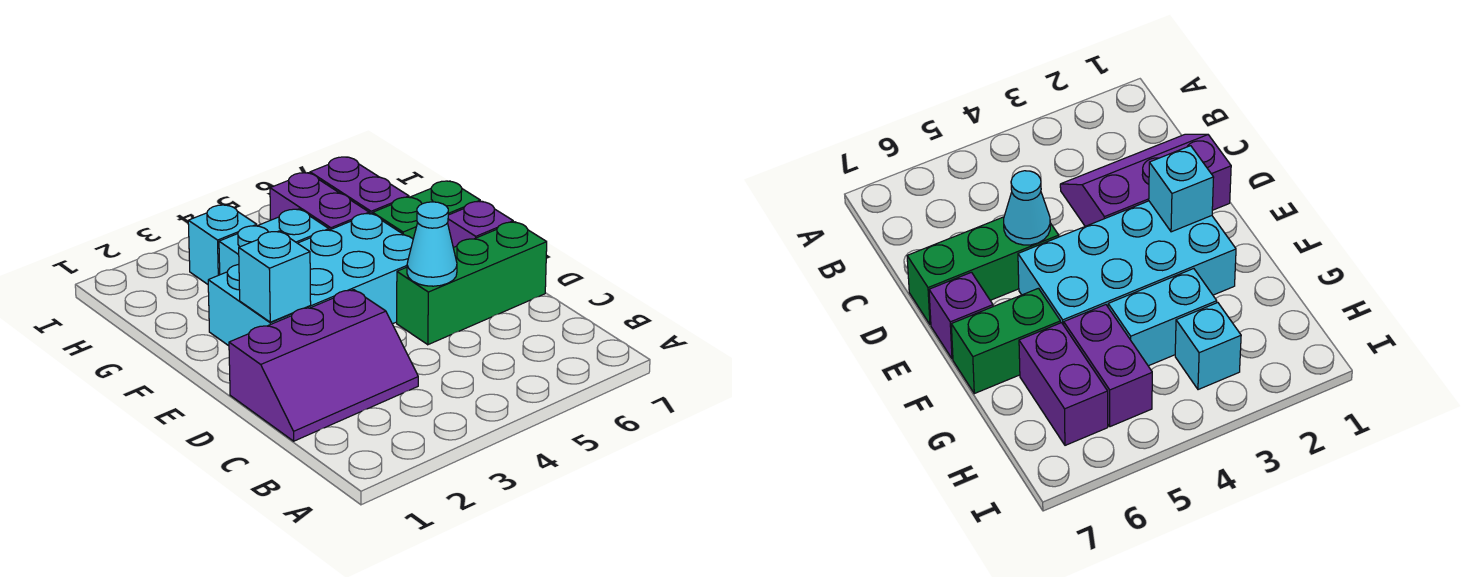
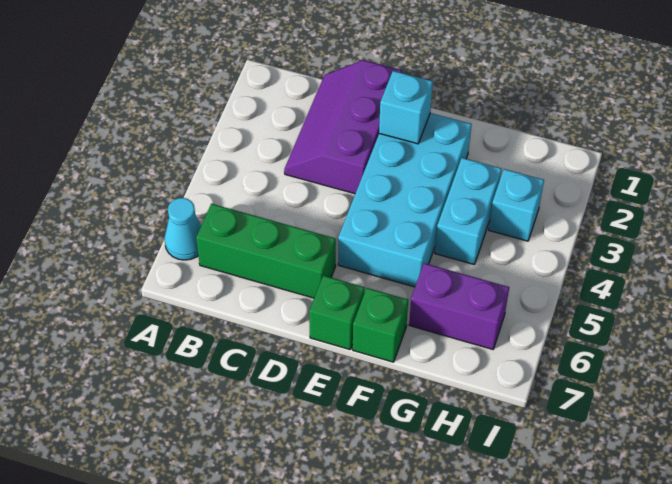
green 1x3 brick [397,222,547,345] -> green 1x3 brick turned to [196,204,336,298]
cyan 1x1 cone [407,202,457,286] -> cyan 1x1 cone moved to [165,198,201,260]
purple 1x1 brick [448,201,513,248] -> green 1x1 brick [309,276,365,350]
green 1x2 brick [373,181,480,239] -> green 1x1 brick [353,288,408,362]
purple 1x2 brick [270,173,369,230] -> none

